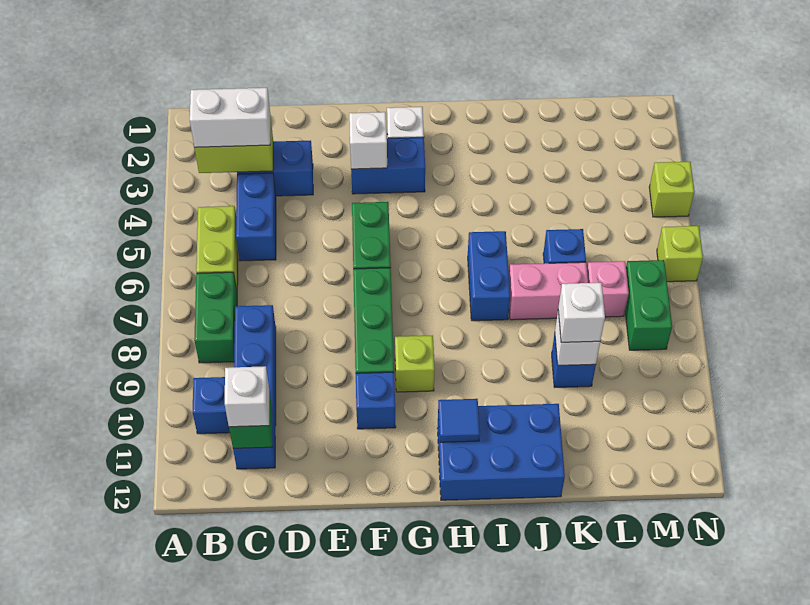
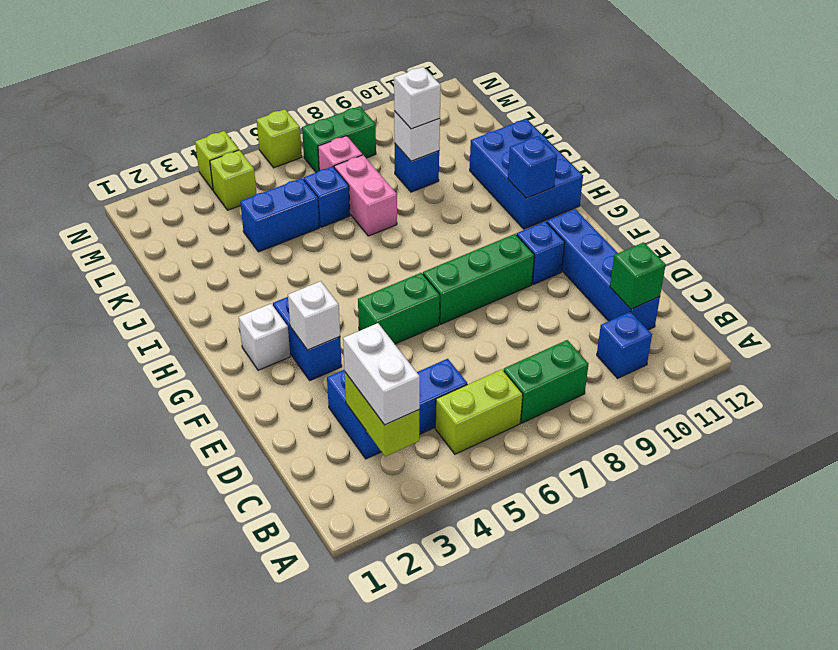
blue 1x4 brick [233,305,276,469] -> blue 1x4 brick turned to [547,209,660,330]
white 1x1 brick [225,366,269,427] -> none
lime 1x1 brick [395,336,435,392] -> lime 1x1 brick moved to [210,150,256,210]
blue 1x1 tile [438,399,480,442] -> blue 1x1 brick [508,136,557,198]
blue 1x2 brick [468,231,510,321] -> blue 1x2 brick moved to [240,178,319,252]

